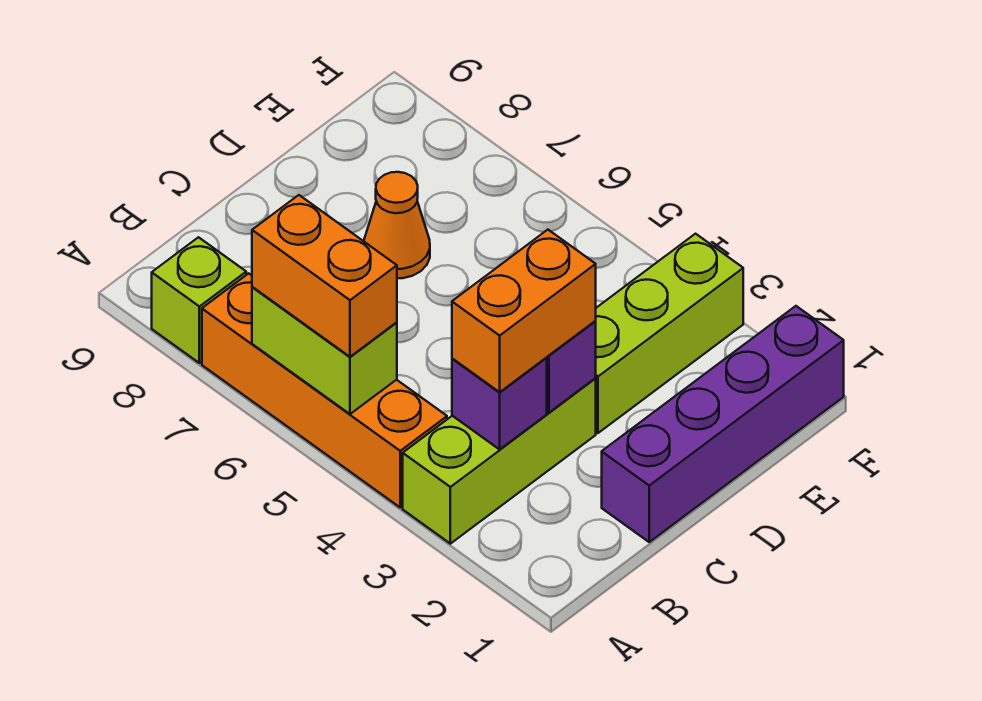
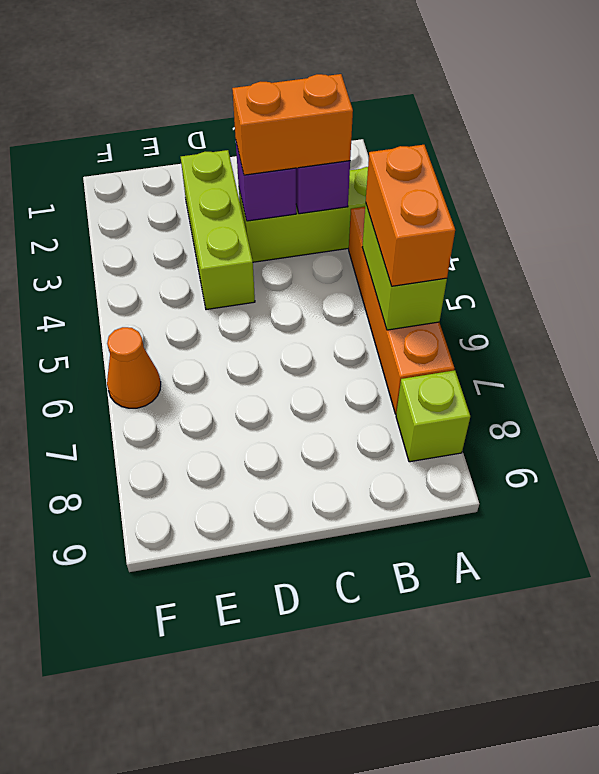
purple 1x4 brick [602,306,844,542] -> none
lime 1x3 brick [595,234,743,433] -> lime 1x3 brick turned to [181,150,255,310]
orange 1x1 cone [364,172,430,278] -> orange 1x1 cone moved to [107,327,161,408]

